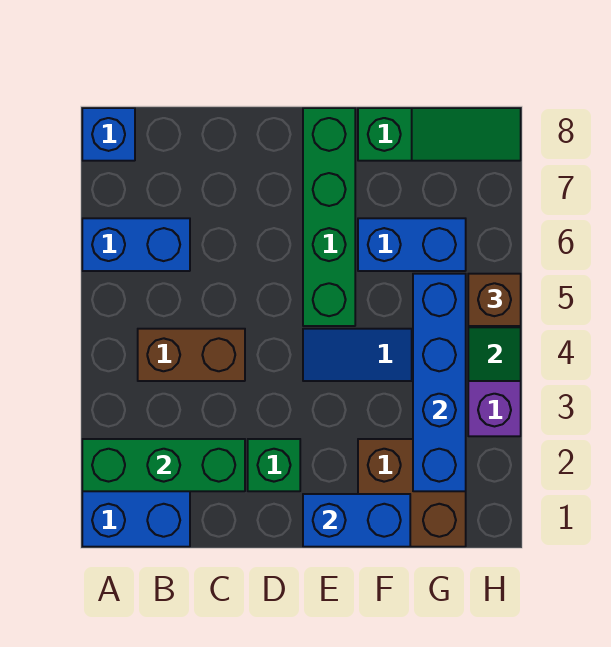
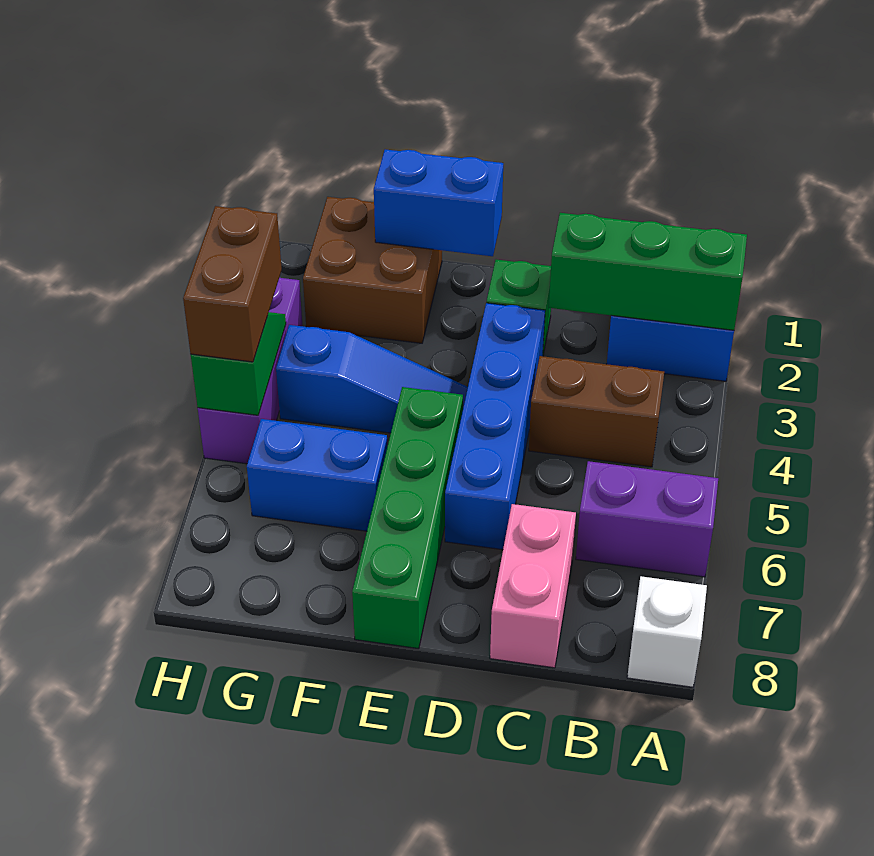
blue 1x2 brick [82,218,190,271] -> purple 1x2 brick [576,461,718,577]
blue 1x1 brick [82,108,135,161] -> white 1x1 brick [627,576,707,687]
none -> pink 1x2 brick [490,504,576,668]
green 1x3 slope [358,108,521,161] -> none
blue 1x4 brick [413,274,466,491] -> blue 1x4 brick moved to [445,303,545,550]
brown 1x1 brick [468,274,521,326] -> brown 1x2 brick [183,206,282,362]

